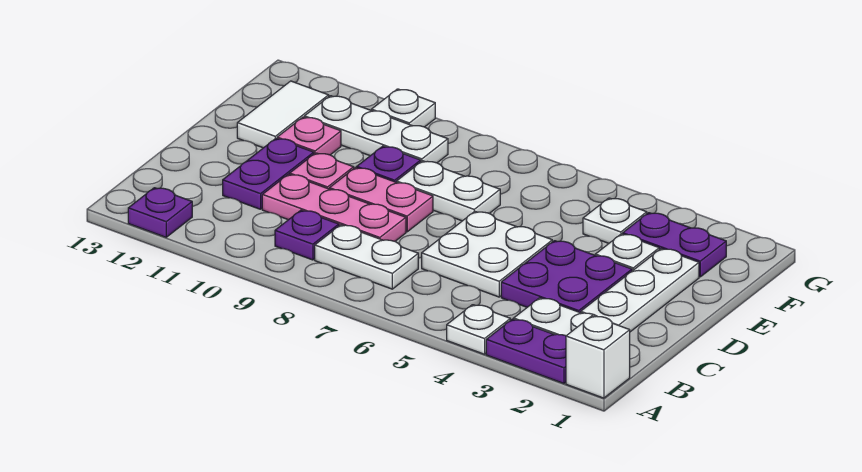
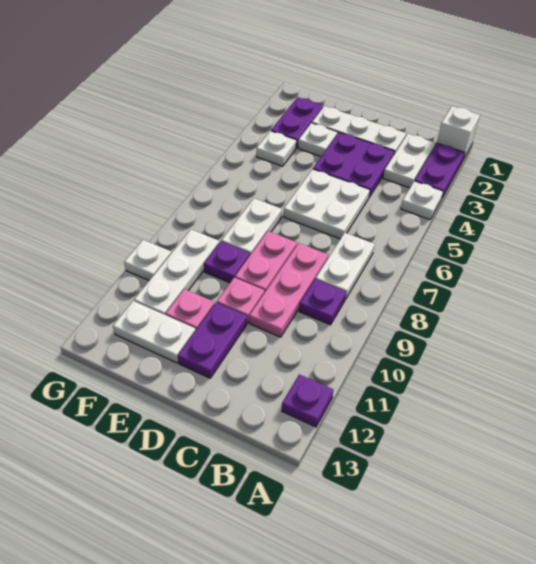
purple 1x2 plate [223,138,314,209] -> purple 1x2 plate turned to [178,303,247,378]
white 1x2 tile [237,81,329,148] -> white 1x2 plate [113,301,195,363]

